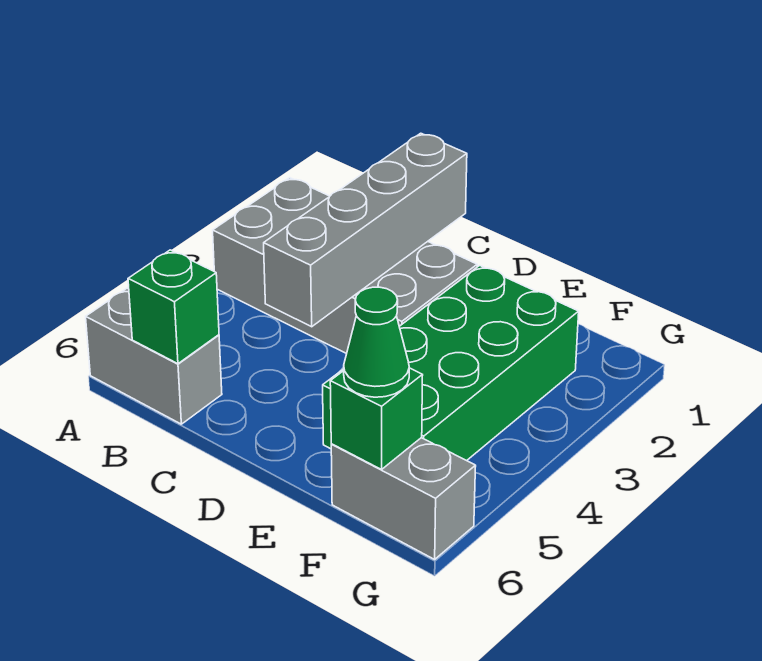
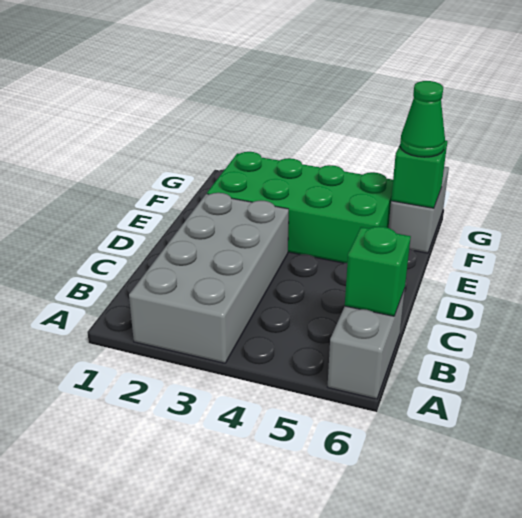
grey 1x4 brick [264,133,467,327] -> none

